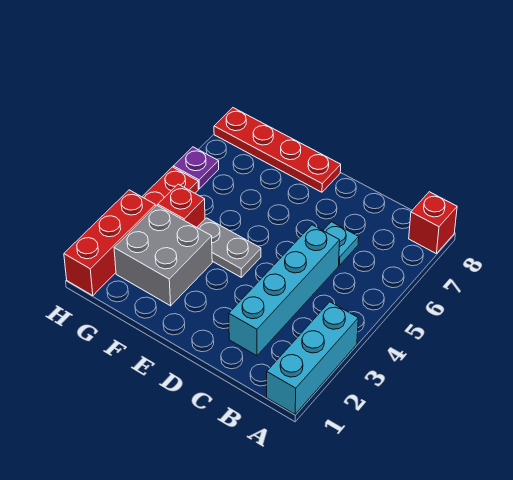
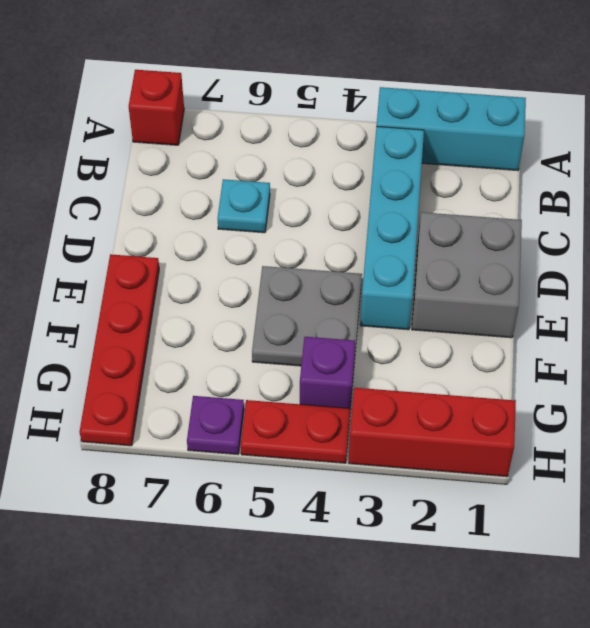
cyan 1x4 brick [229,225,340,356] -> cyan 1x4 brick turned to [360,126,424,330]
grey 1x2 plate [197,218,261,277] -> grey 2x2 plate [252,266,362,366]
grey 2x2 brick [114,205,212,306] -> grey 2x2 brick moved to [412,212,522,338]
red 1x1 brick [158,184,205,227] -> purple 1x1 brick [300,337,355,409]

